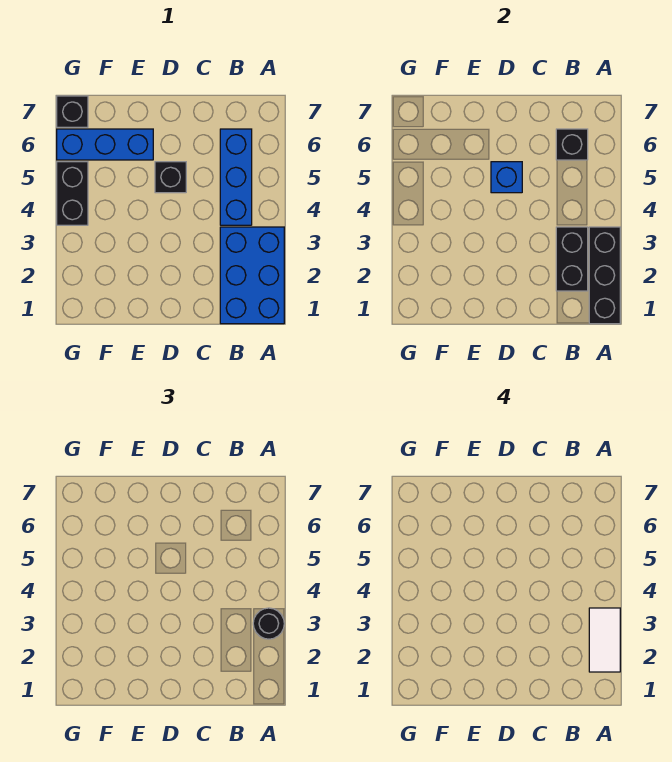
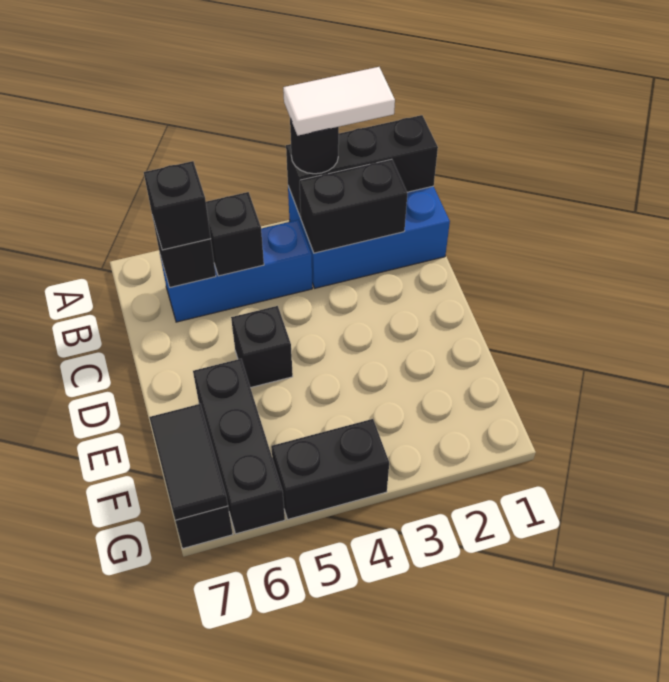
none -> black 1x1 brick [206,192,264,276]
none -> black 1x1 brick [144,161,211,250]
blue 1x1 brick [491,162,522,193] -> none
blue 1x3 brick [57,129,153,160] -> black 1x3 brick [193,359,285,534]
none -> black 1x2 tile [149,404,228,521]

